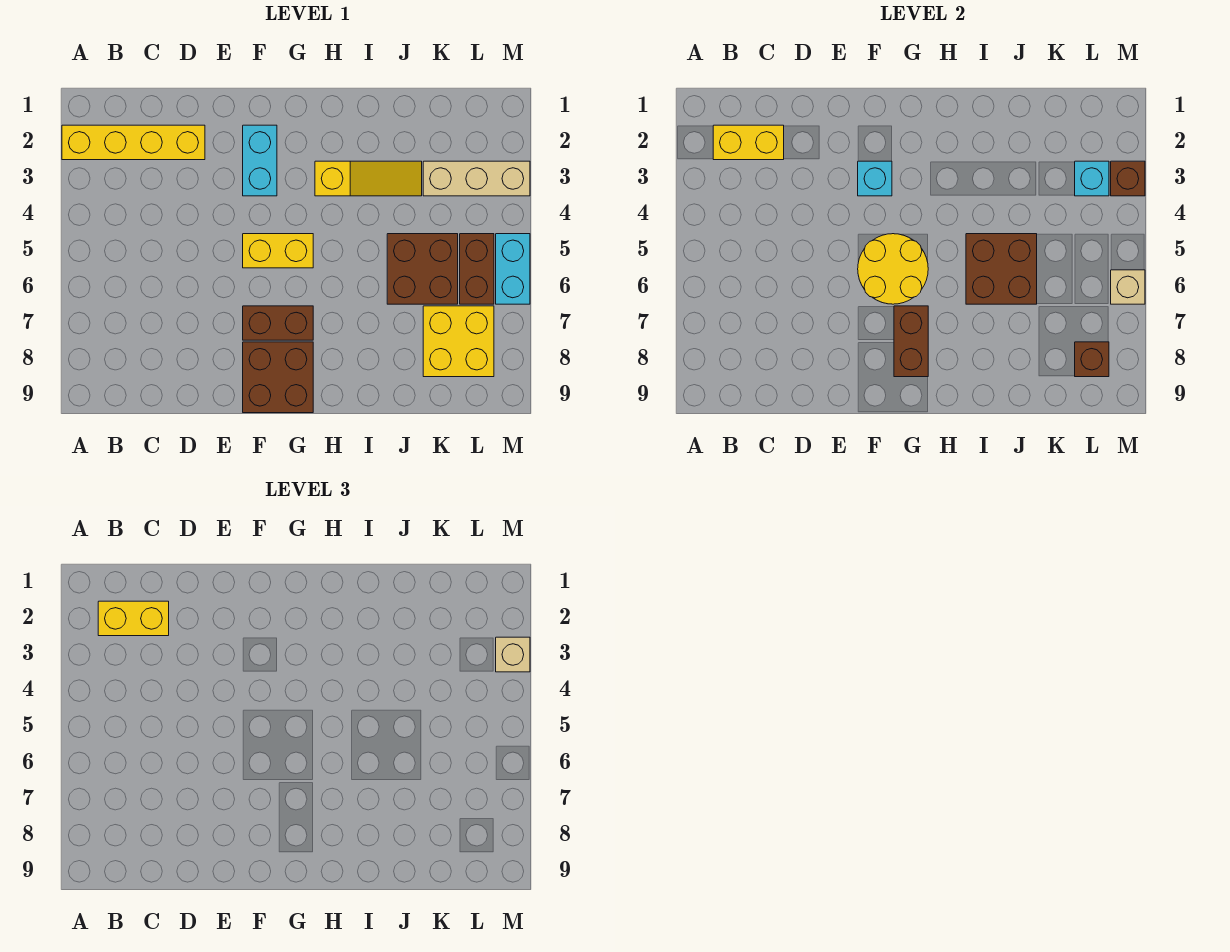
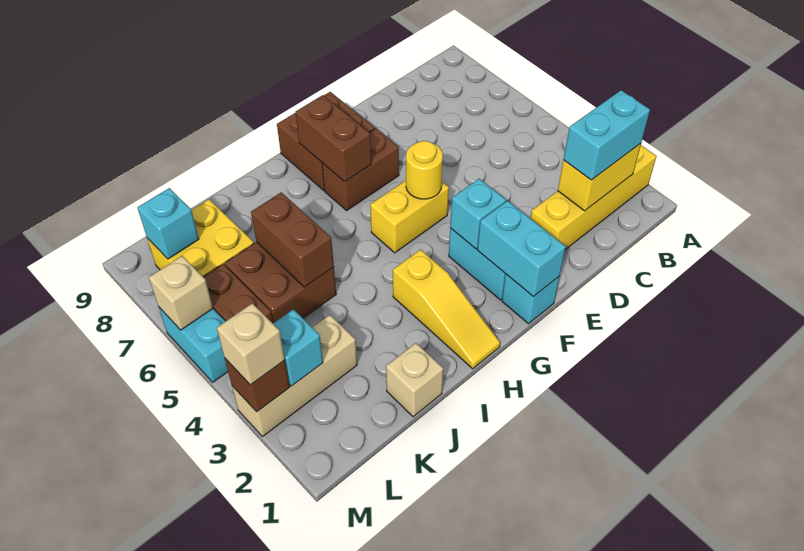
yellow 1x2 brick [98,601,169,636] -> cyan 1x2 brick [564,90,650,180]
none -> cyan 1x1 brick [502,274,559,324]
none -> cyan 1x2 brick [478,201,566,297]
yellow 2x2 round brick [858,234,928,304] -> yellow 1x1 round brick [406,141,443,199]
yellow 1x3 slope [315,161,422,196] -> yellow 1x3 slope turned to [393,250,500,369]
brown 2x2 brick [966,234,1037,304] -> brown 1x2 brick [251,192,334,287]
none -> tan 1x1 brick [386,343,443,417]
brown 1x1 brick [1075,342,1109,377] -> cyan 1x1 brick [137,188,199,259]

